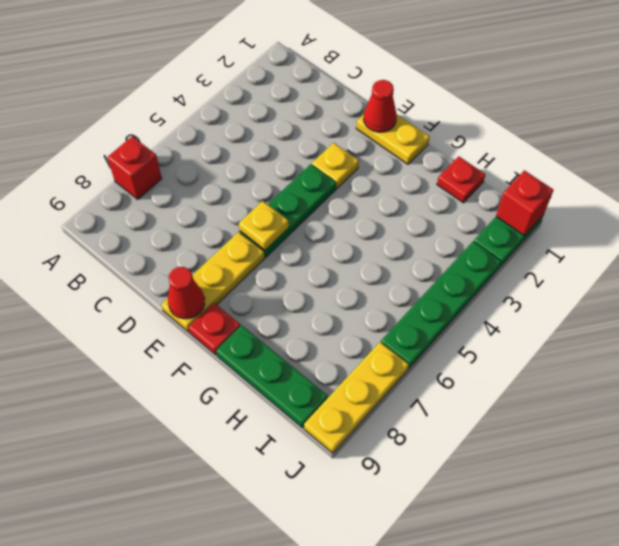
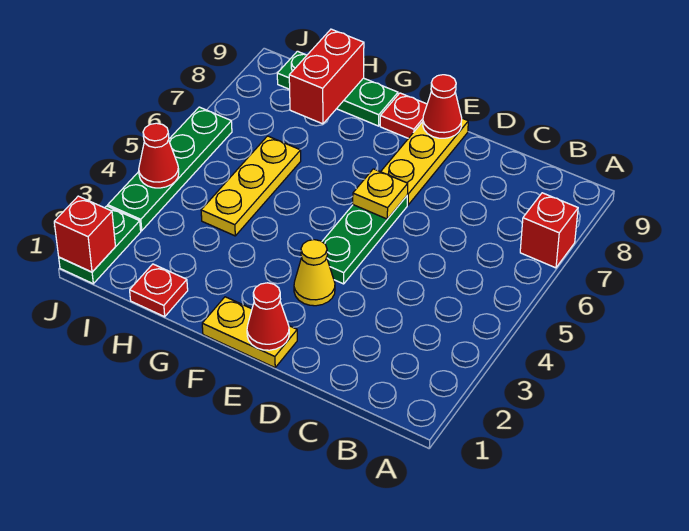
yellow 1x1 plate [312,143,359,189] -> yellow 1x1 cone [294,240,335,306]
none -> red 1x2 brick [289,29,364,124]
none -> red 1x1 cone [139,123,179,188]
yellow 1x3 plate [304,342,409,453] -> yellow 1x3 plate moved to [201,136,301,236]

